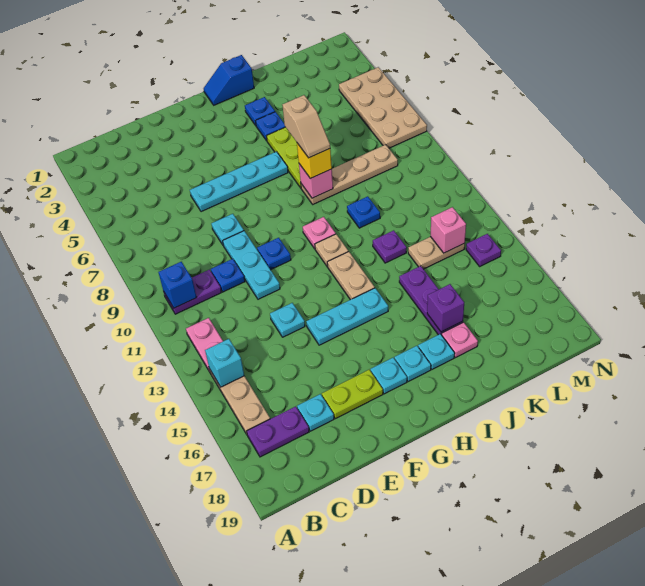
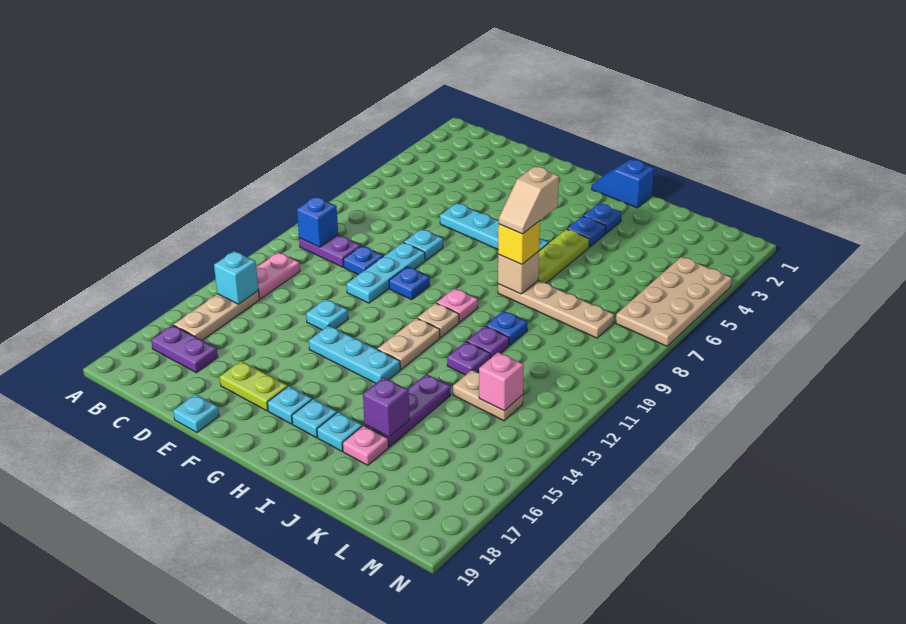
cyan 1x1 plate [297,394,334,431] -> cyan 1x1 plate moved to [173,394,219,432]
pink 1x1 brick [299,164,333,198] -> tan 1x1 brick [498,251,539,294]
purple 1x1 plate [466,234,501,266] -> purple 1x1 plate moved to [467,326,509,358]

